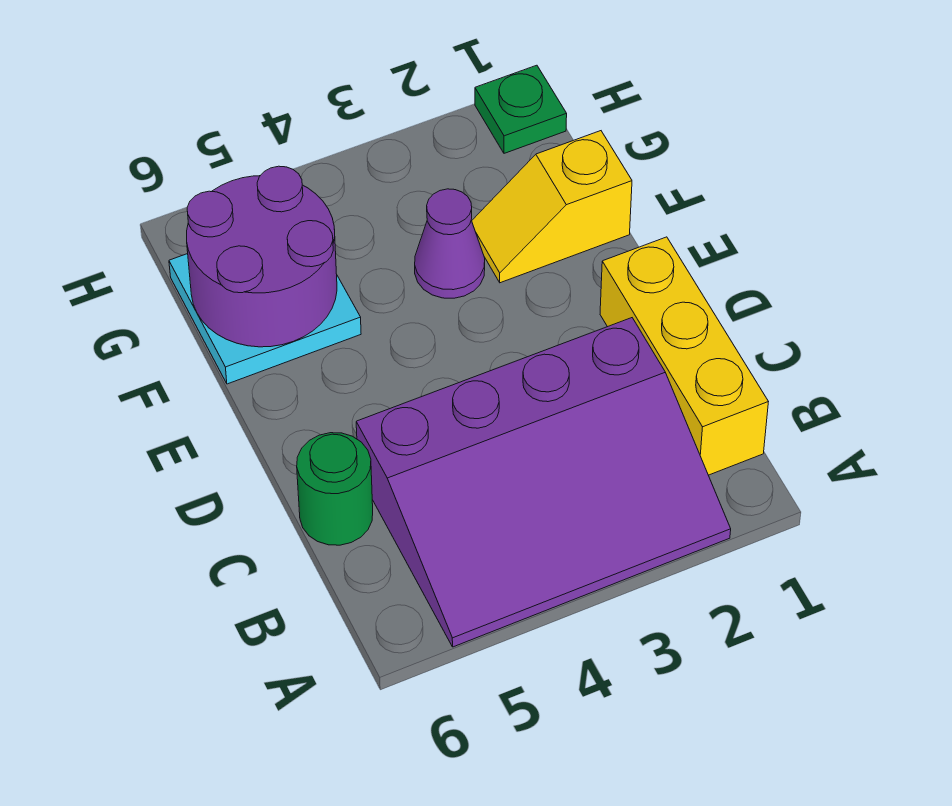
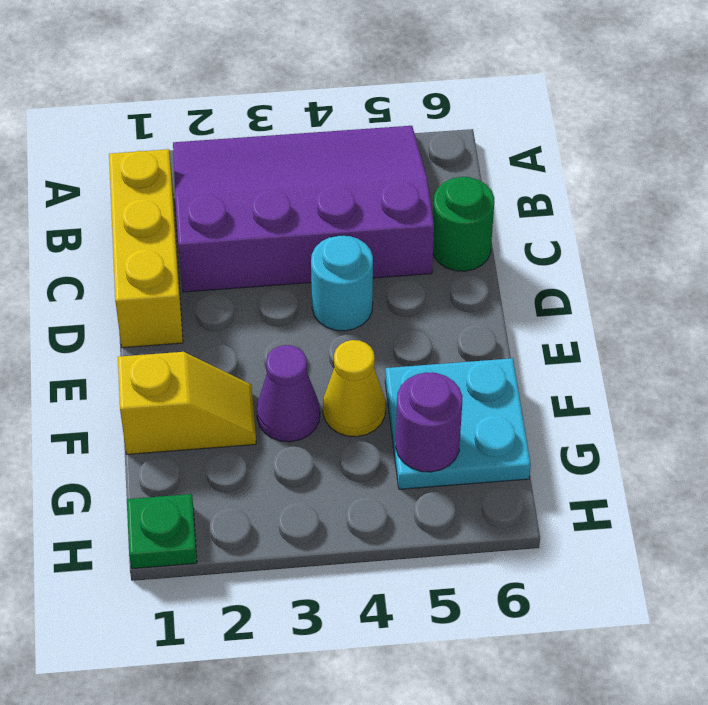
none -> cyan 1x1 round brick [311,235,373,331]
none -> yellow 1x1 cone [323,340,386,437]
purple 2x2 round brick [187,166,337,347] -> purple 1x1 round brick [396,372,463,472]

